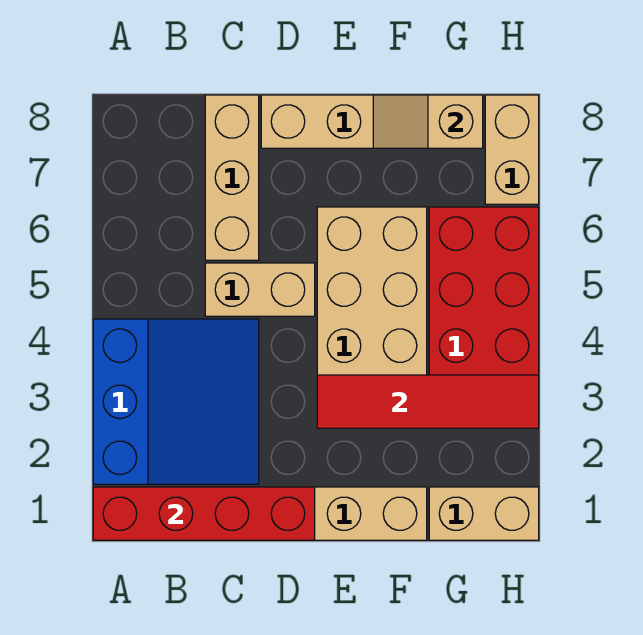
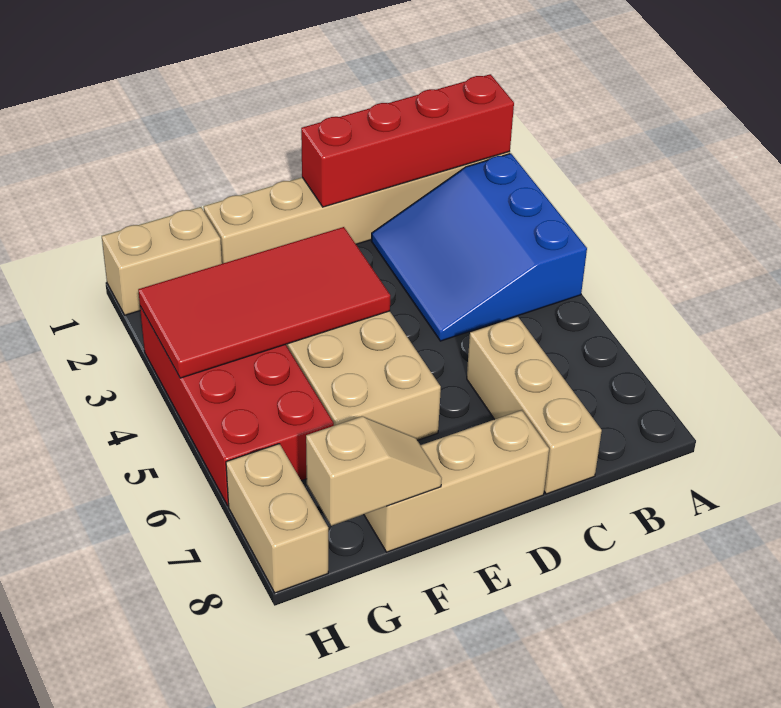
tan 1x2 brick [205,263,315,316] -> none
red 1x4 tile [317,375,539,428] -> red 2x4 tile [138,227,390,378]

